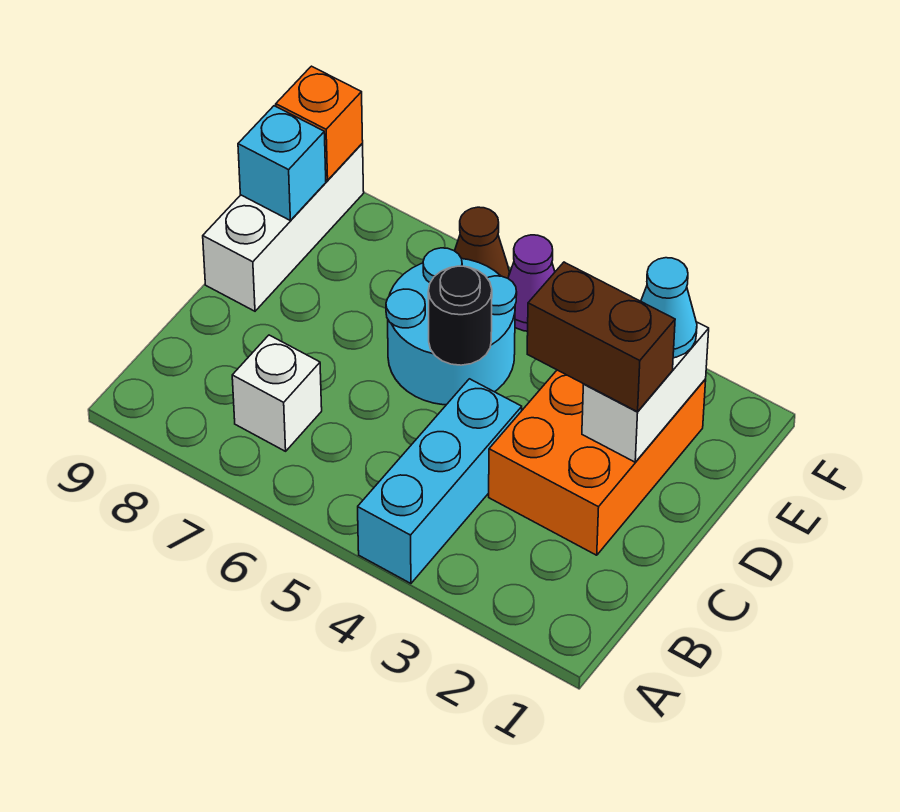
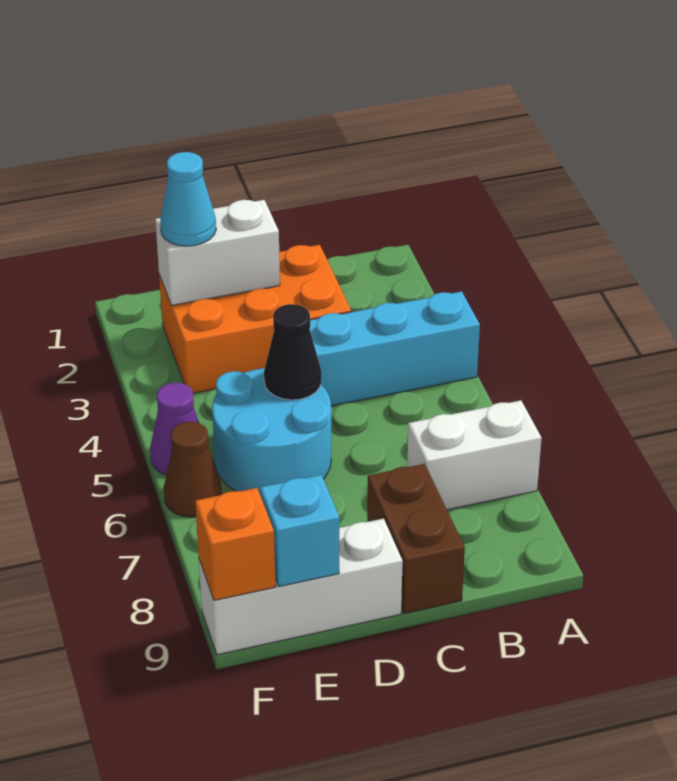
white 1x1 brick [232,335,322,451] -> white 1x2 brick [407,400,542,510]
brown 1x2 brick [527,262,675,412] -> brown 1x2 brick moved to [367,464,465,614]
black 1x1 round brick [428,266,492,365] -> black 1x1 cone [264,304,321,400]

